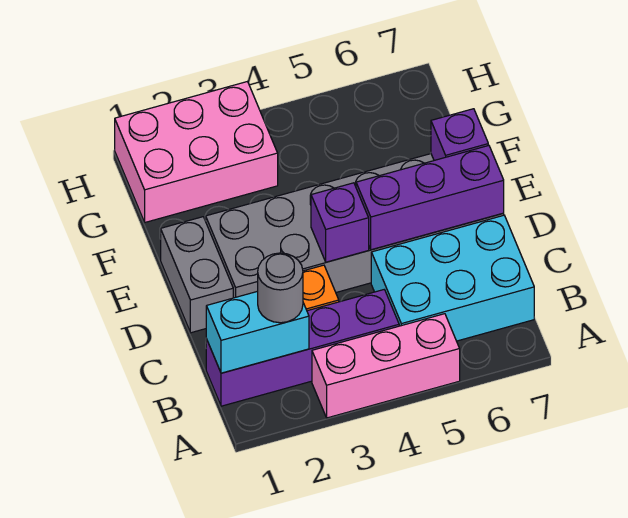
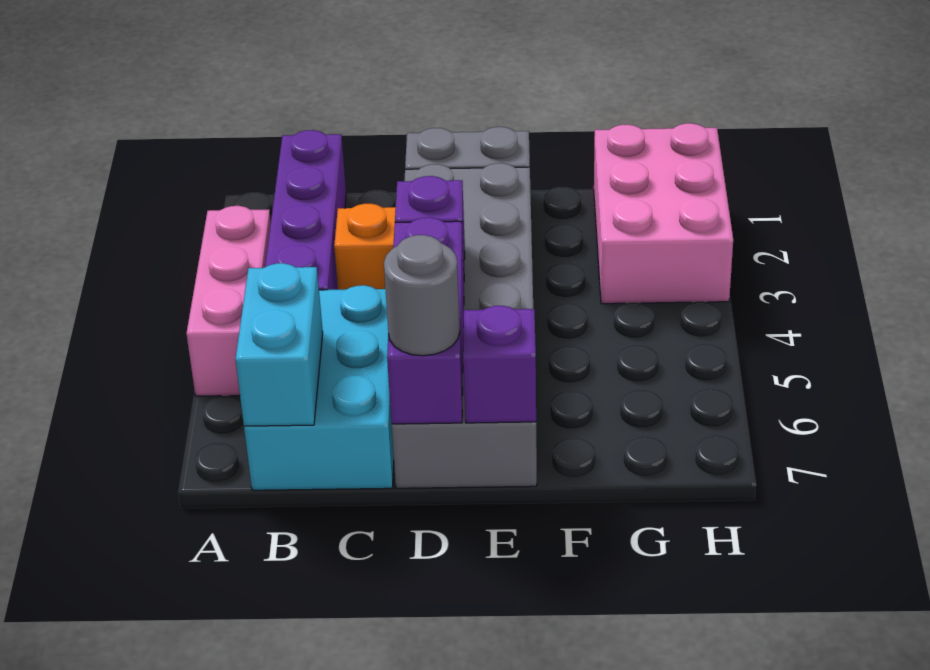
cyan 1x2 brick [206,291,309,373] -> cyan 1x2 brick moved to [235,263,323,426]
grey 1x1 round brick [258,253,303,323] -> grey 1x1 round brick moved to [384,235,460,356]

